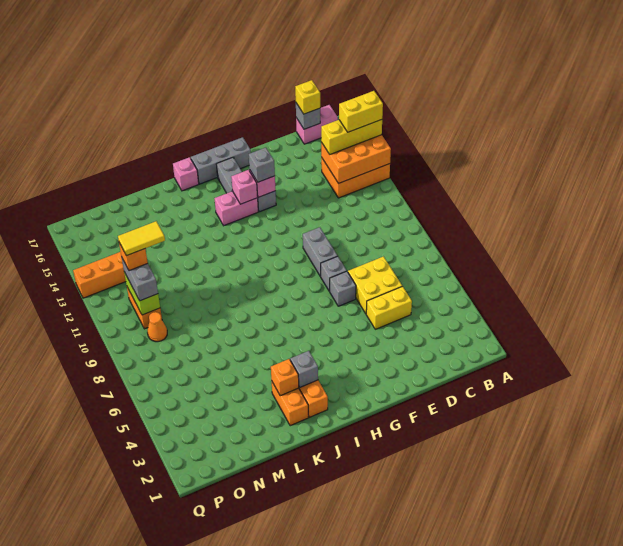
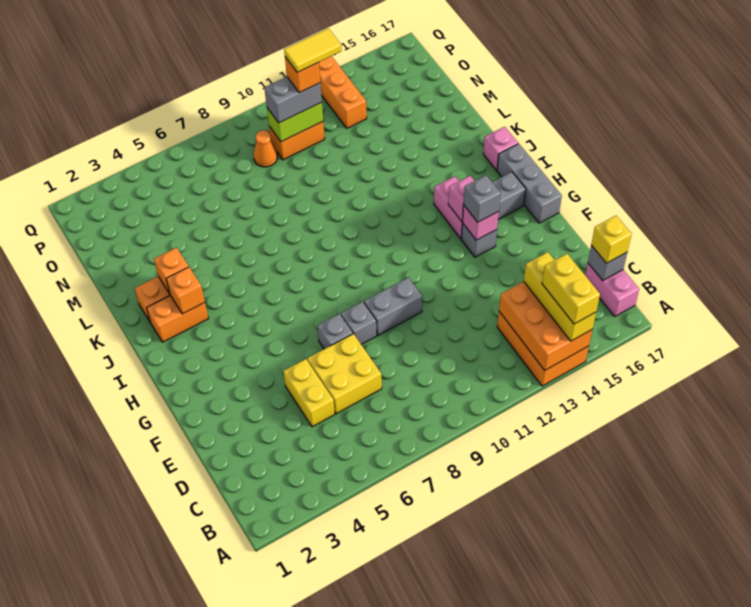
grey 1x1 brick [290,351,318,387] -> orange 1x1 brick [166,267,205,314]
yellow 1x2 tile [118,221,165,256] -> yellow 1x2 tile turned to [284,29,342,72]

